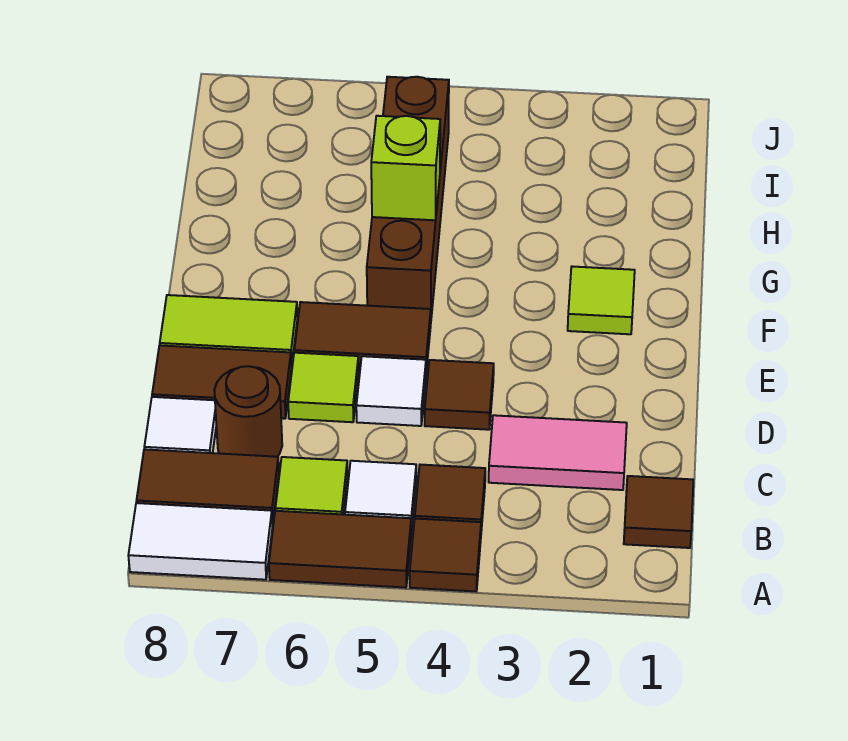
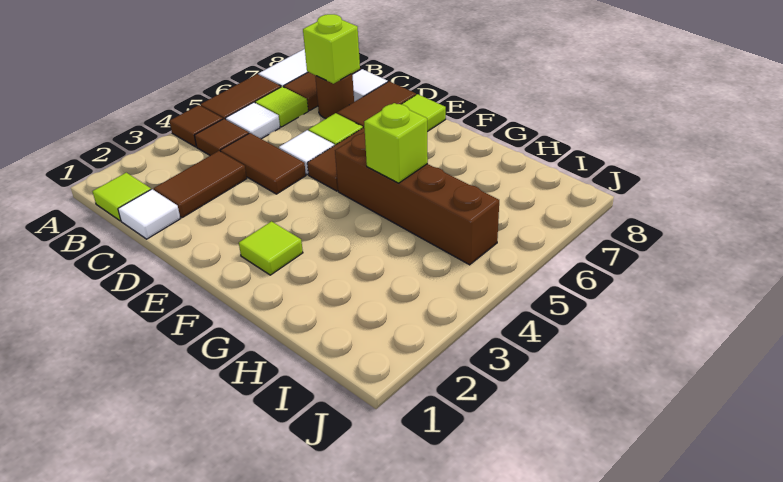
brown 1x1 tile [624,476,693,548] -> lime 1x1 tile [93,173,151,221]
none -> white 1x1 tile [118,189,180,239]
pink 1x2 tile [489,415,627,490] -> brown 1x2 tile [154,151,247,218]
none -> lime 1x1 brick [303,14,360,84]
brown 1x1 tile [425,360,494,430] -> brown 1x2 tile [221,133,306,194]

